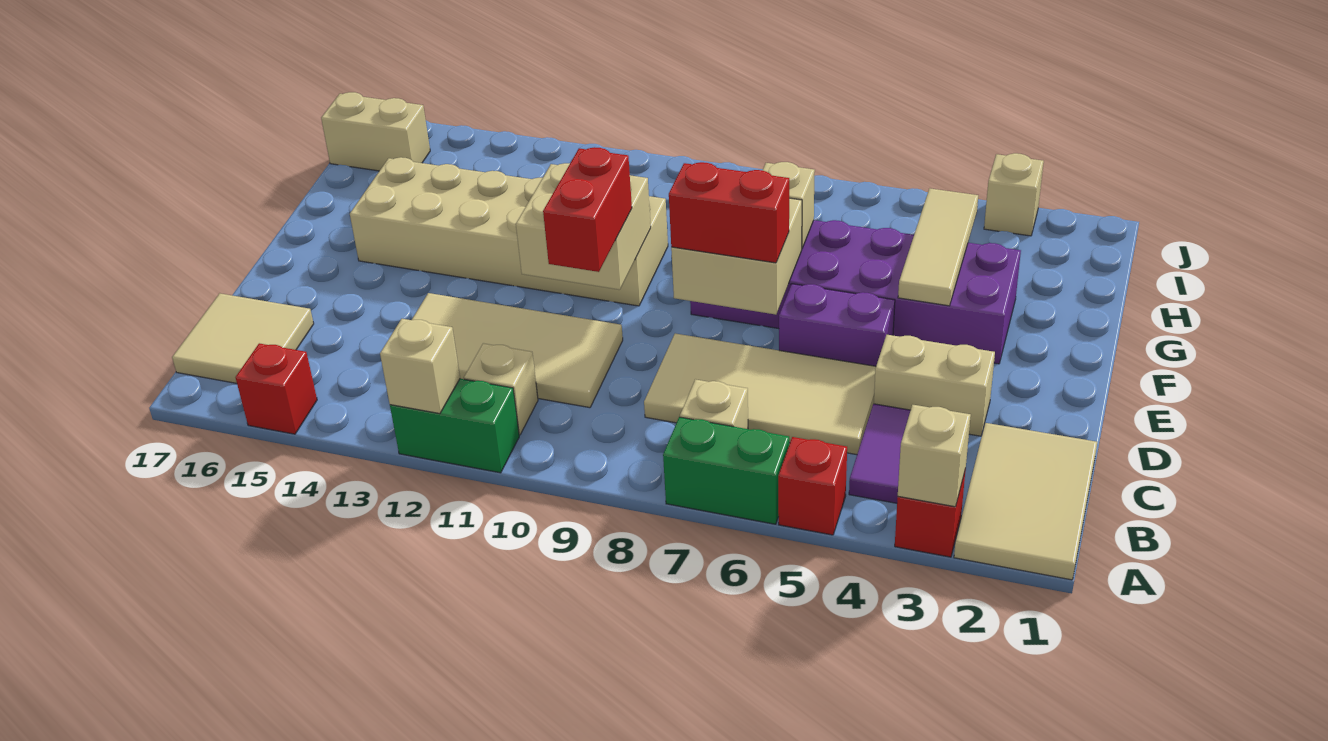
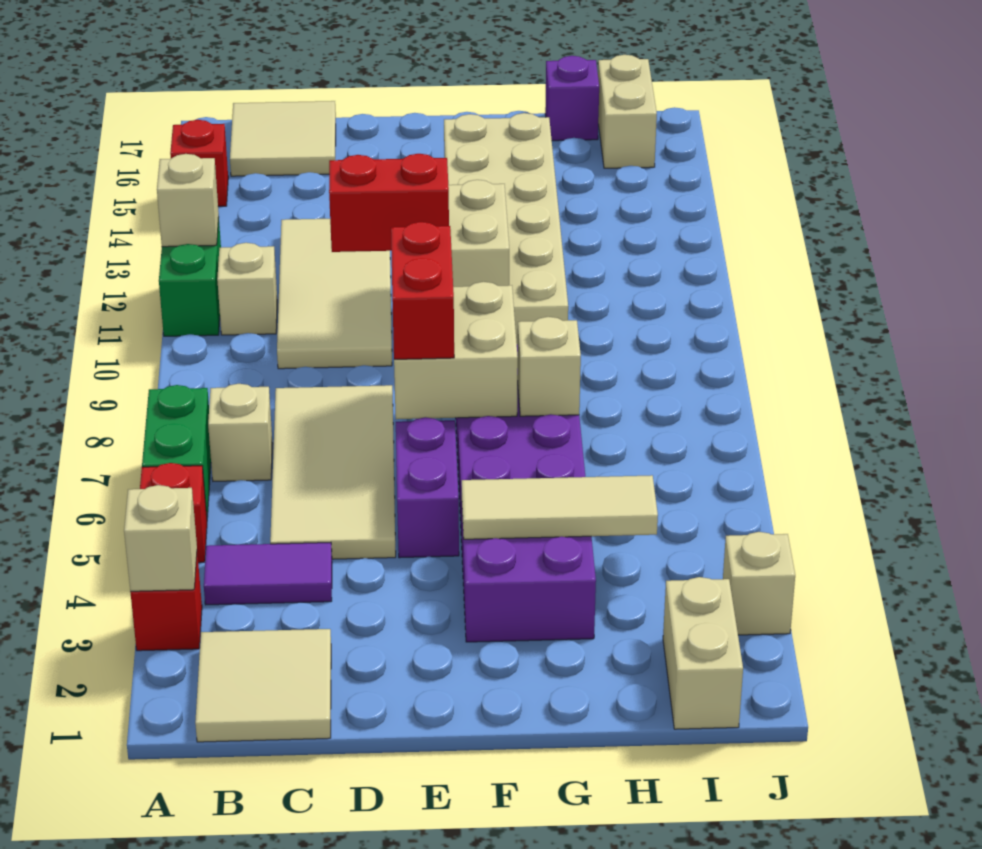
tan 2x3 tile [954,423,1097,580] -> tan 2x2 tile [195,629,331,742]
tan 1x2 brick [874,335,995,436] -> tan 1x2 brick moved to [663,577,743,729]
none -> purple 1x1 brick [545,56,599,141]

